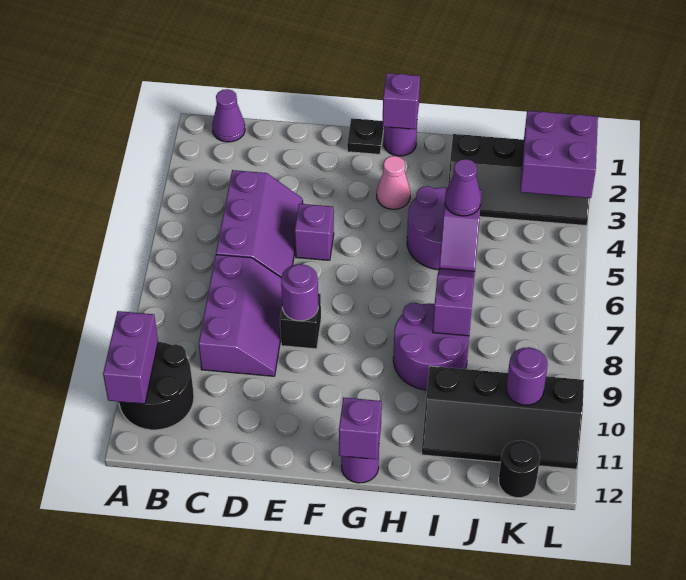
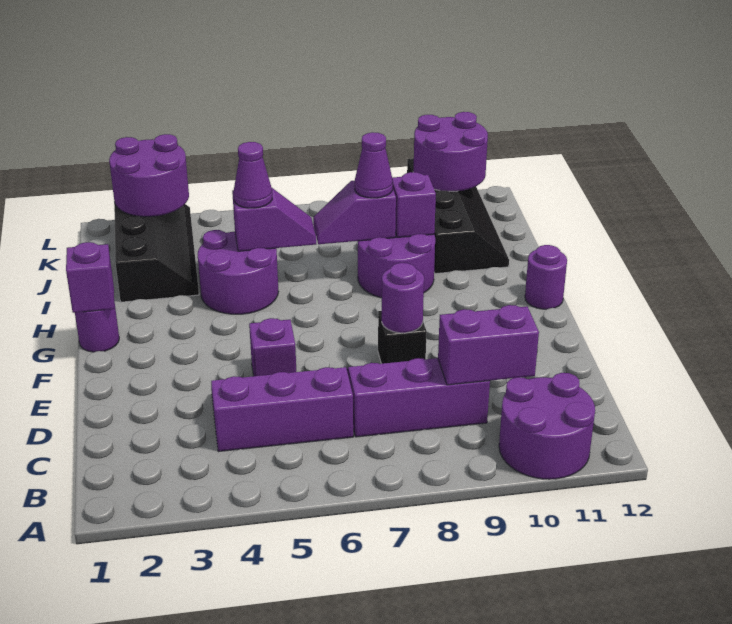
black 2x2 round brick [119,342,194,430] -> purple 2x2 round brick [499,373,595,479]
purple 1x2 brick [103,311,158,404] -> purple 1x2 brick moved to [438,305,539,385]
purple 1x1 cone [212,89,245,142] -> purple 1x1 cone moved to [355,132,393,198]
black 1x1 plate [347,118,384,154] -> none
pink 1x1 cone [377,156,410,209] -> none
purple 1x1 brick [339,397,382,459] -> purple 1x1 brick moved to [392,172,436,237]
purple 2x2 brick [520,111,598,198] -> purple 2x2 round brick [109,134,189,217]
purple 1x1 round brick [506,347,548,405] -> purple 2x2 round brick [413,112,488,191]
black 1x1 round brick [499,440,540,498] -> none

